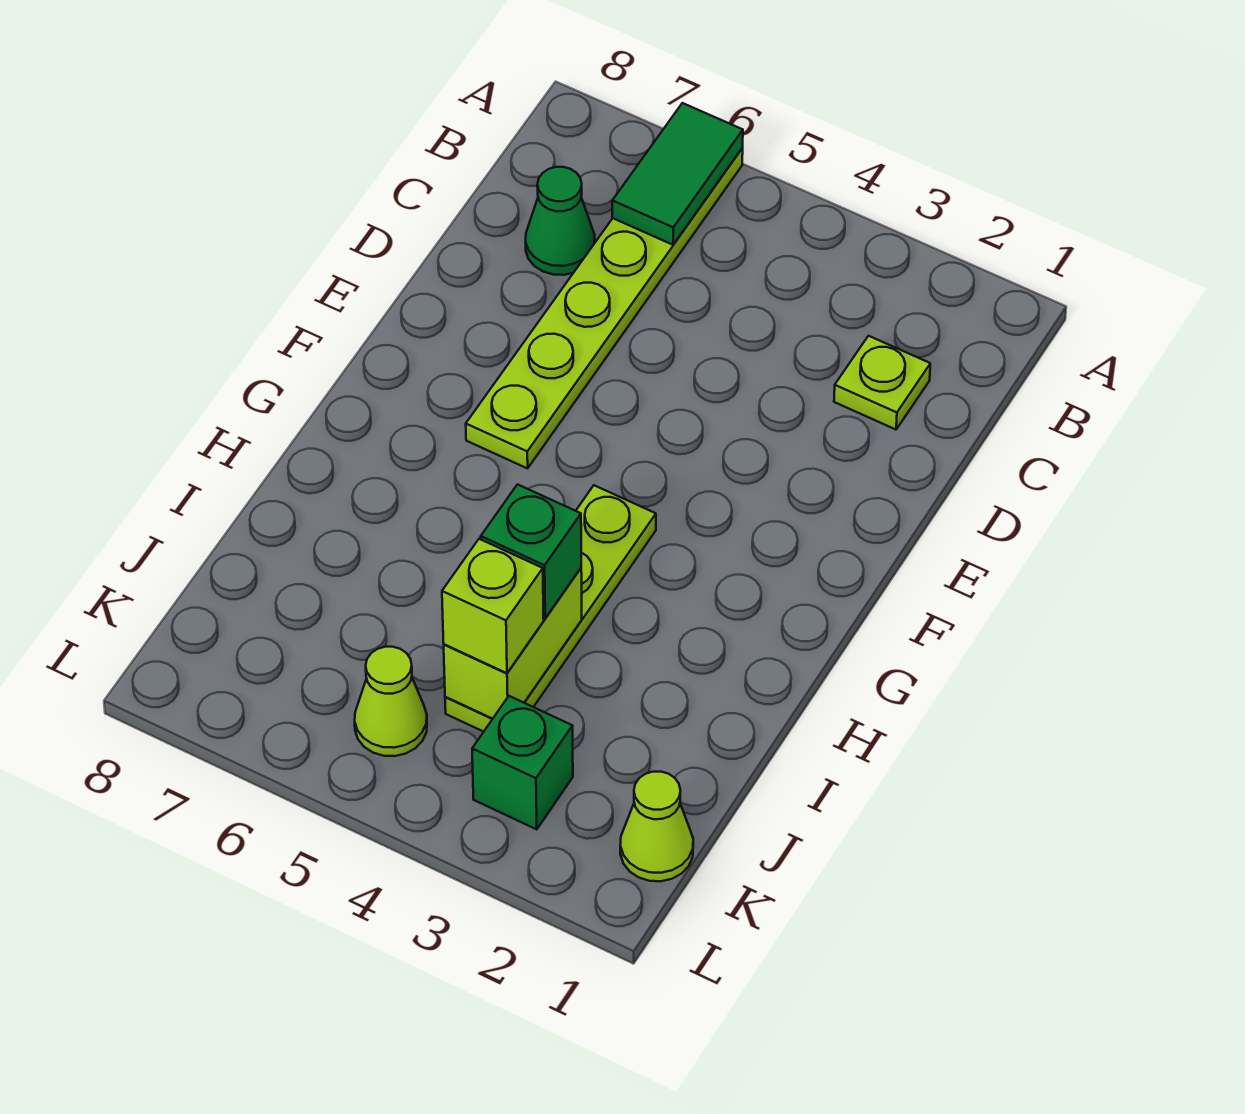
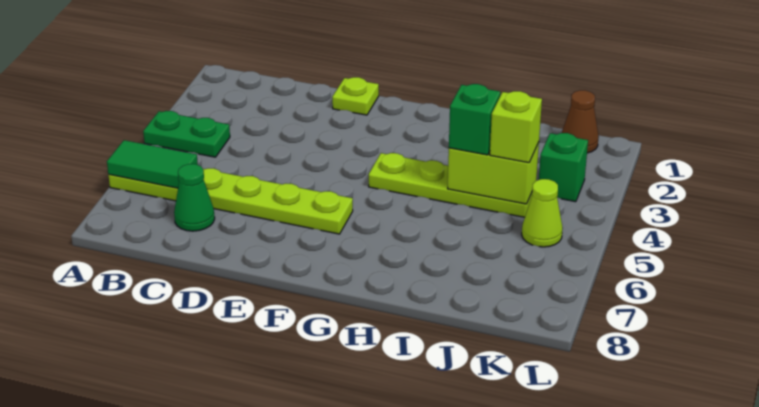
none -> green 1x2 plate [143,111,230,157]
lime 1x1 plate [834,336,930,430] -> lime 1x1 plate moved to [332,77,379,115]
lime 1x1 cone [620,772,693,881] -> brown 1x1 cone [562,90,599,153]

